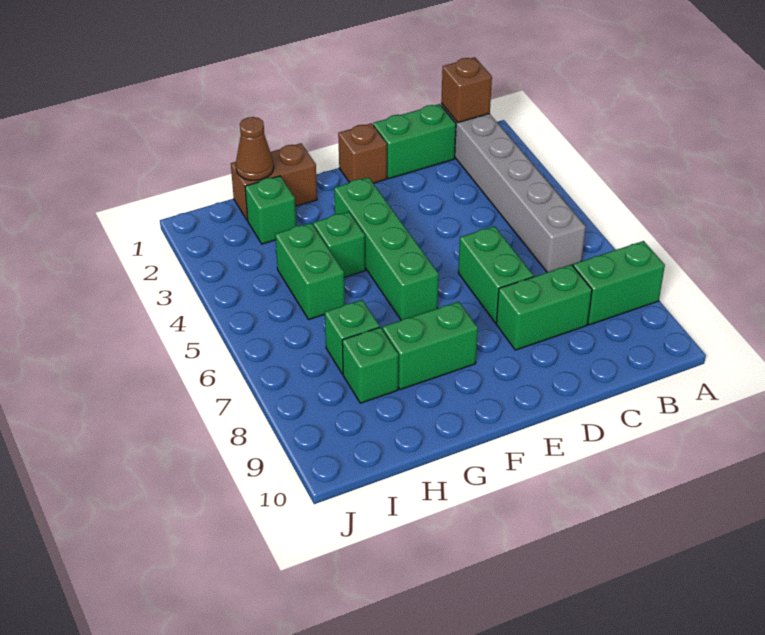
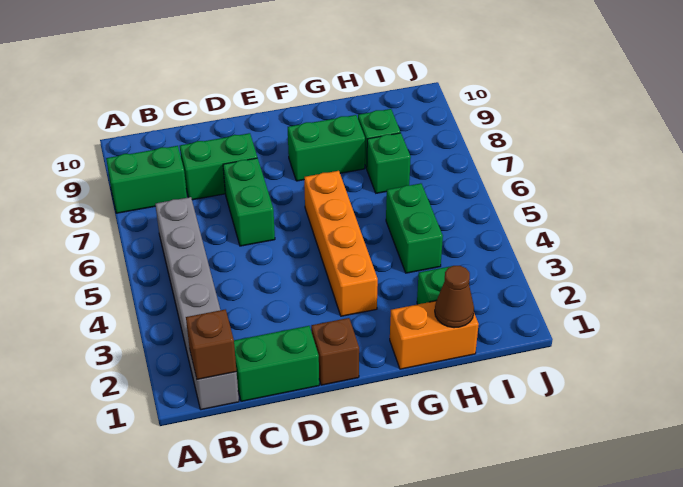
green 1x4 brick [334,177,439,320] -> orange 1x4 brick [304,171,378,316]
brown 1x2 brick [231,143,317,221] -> orange 1x2 brick [390,301,479,369]
green 1x1 brick [313,212,365,277] -> none

